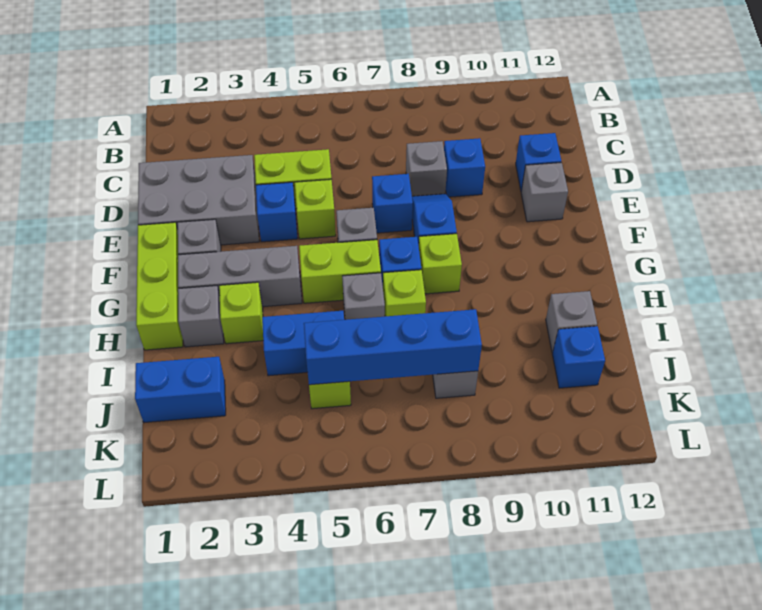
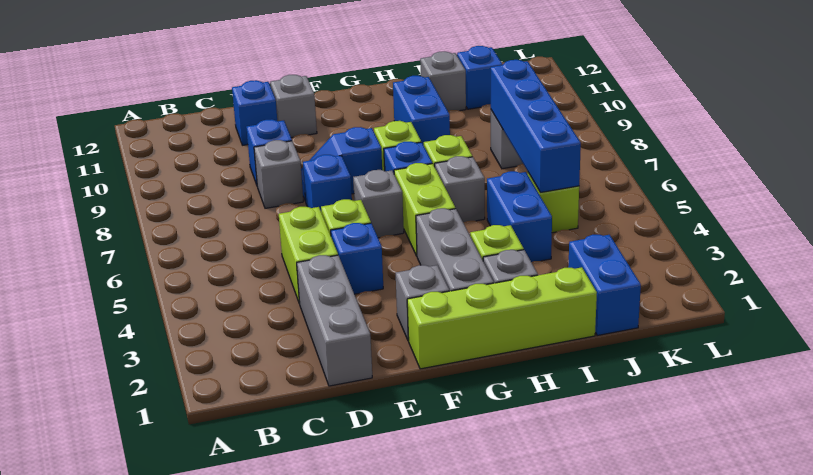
grey 2x3 brick [138,155,259,245] -> grey 1x3 brick [297,255,372,386]
lime 1x3 brick [136,222,183,350] -> lime 1x4 brick [407,267,597,369]
none -> blue 1x2 brick [393,76,450,145]

